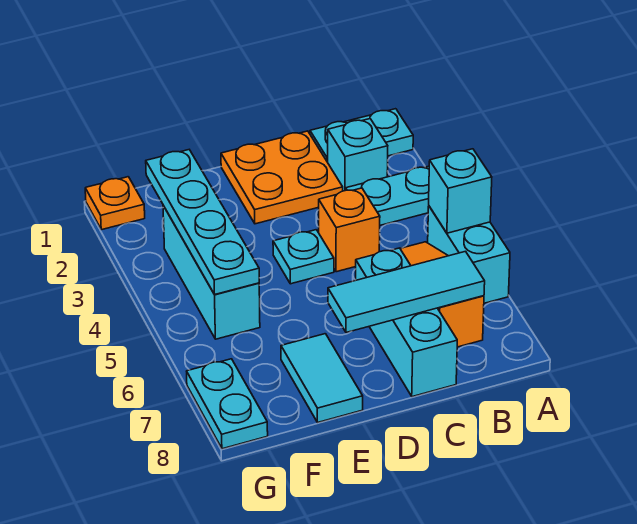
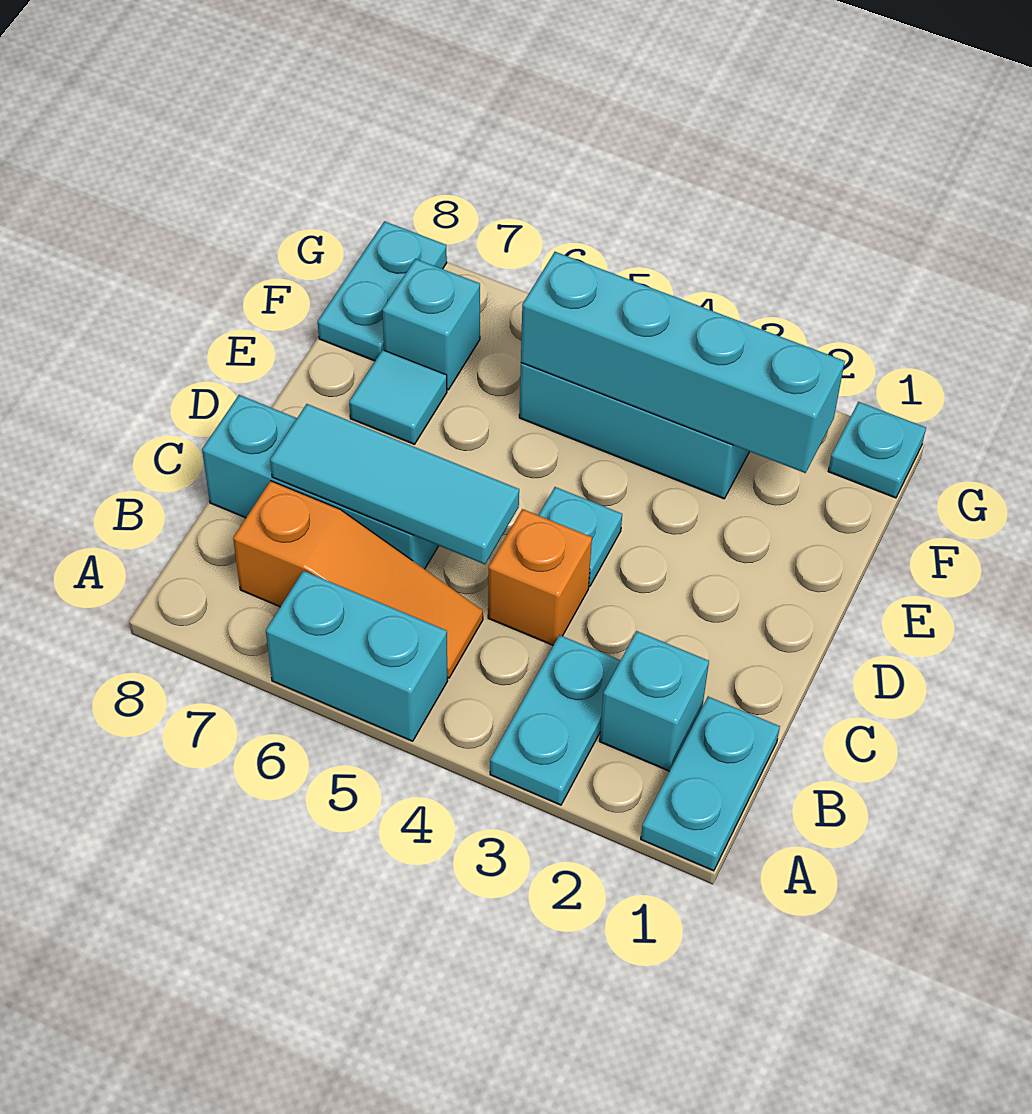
cyan 1x1 brick [429,149,492,233] -> cyan 1x1 brick moved to [382,259,480,390]
cyan 1x3 tile [328,251,485,332] -> cyan 1x3 tile turned to [270,404,519,564]
orange 2x2 plate [221,131,343,224] -> none
cyan 1x2 tile [281,334,363,422] -> cyan 1x1 tile [349,350,447,444]
cyan 1x4 plate [146,150,259,294] -> cyan 1x4 brick [521,252,845,473]
orange 1x1 plate [85,177,145,230] -> cyan 1x1 plate [828,402,926,498]
cyan 1x2 plate [187,359,268,449] -> cyan 1x2 plate turned to [318,221,447,361]

